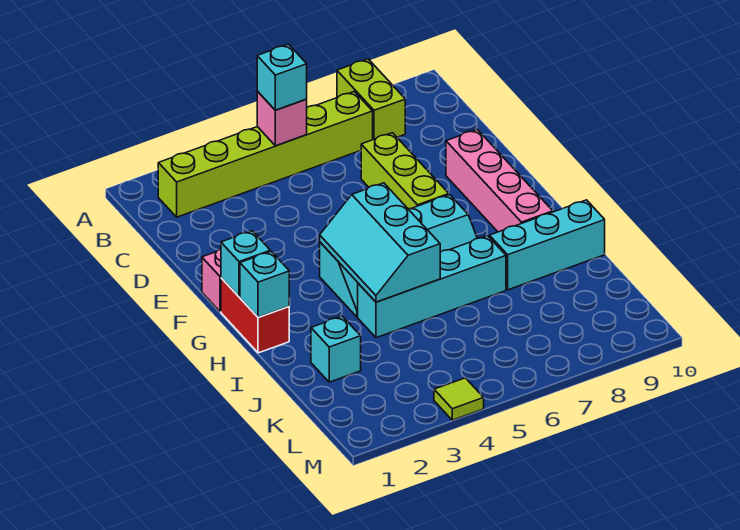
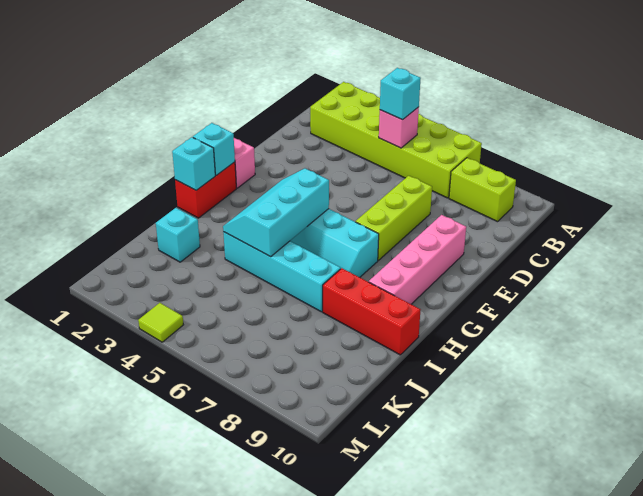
lime 1x2 brick [337,59,405,140] -> lime 1x2 brick turned to [449,158,516,222]
lime 1x6 brick [158,92,373,217] -> lime 2x6 brick [310,82,482,198]
cyan 1x3 brick [489,200,605,290] -> red 1x3 brick [323,268,420,355]

